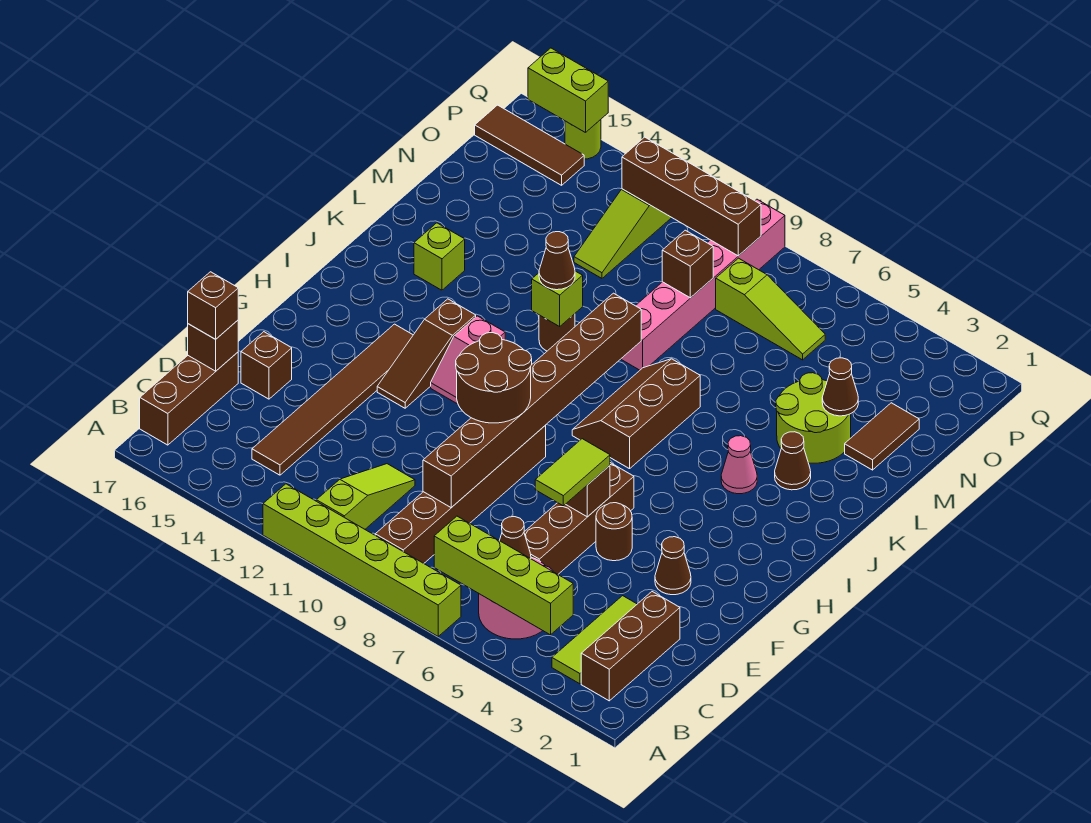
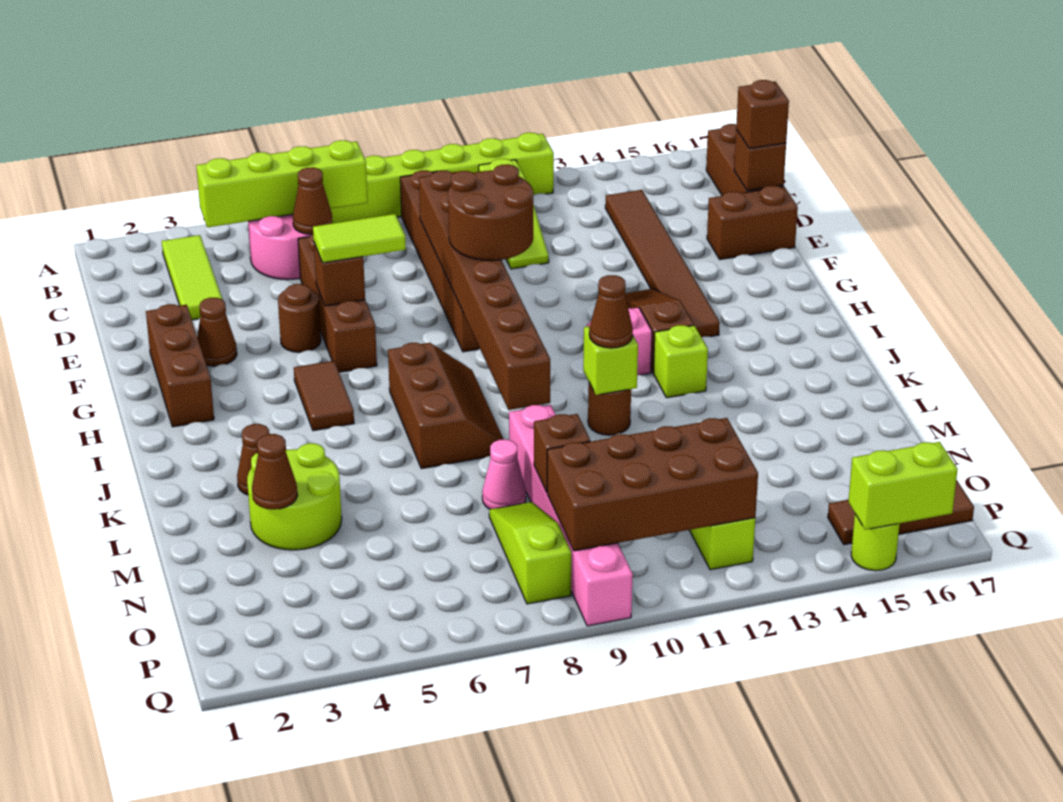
brown 1x3 brick [581,592,680,701] -> brown 1x3 brick moved to [146,304,214,427]
lime 1x2 tile [535,439,610,506] -> lime 1x2 tile turned to [313,214,406,263]
brown 1x1 brick [241,332,292,399] -> brown 1x2 brick [707,186,798,259]
pink 1x1 cone [721,436,757,494] -> pink 1x1 cone moved to [482,440,526,509]
lime 1x1 brick [414,223,465,290] -> lime 1x1 brick moved to [653,325,708,398]
brown 1x2 tile [845,403,919,470] -> brown 1x2 tile moved to [294,361,354,431]
lime 1x3 slope [716,258,825,360] -> lime 1x3 slope turned to [489,502,571,604]
brown 1x4 brick [622,137,761,256] -> brown 2x4 brick [547,418,758,551]

